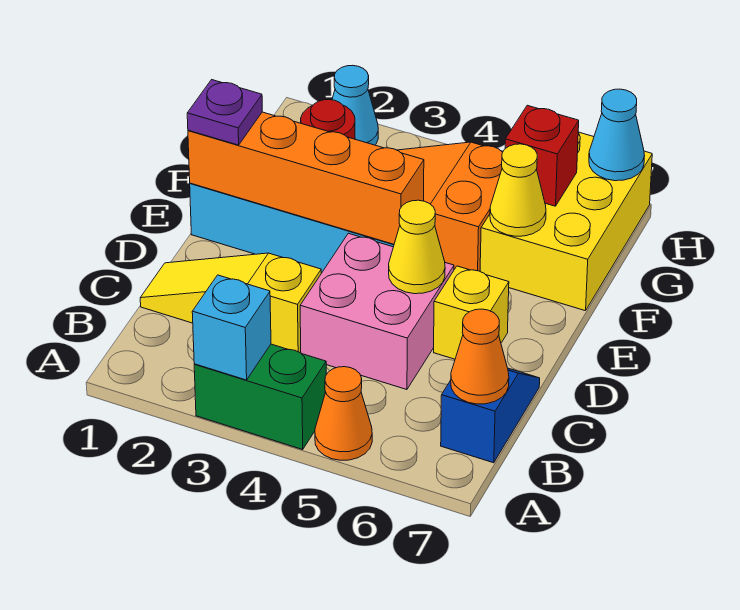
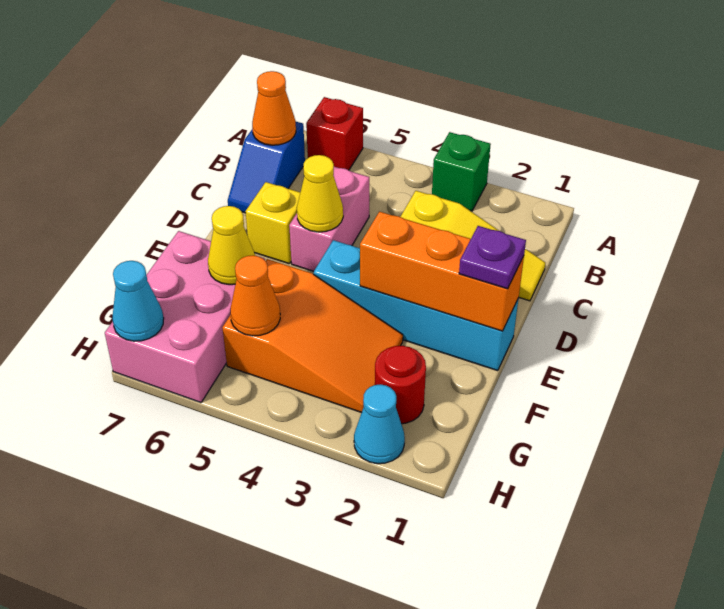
green 1x2 brick [194,344,326,449] -> green 1x1 brick [432,132,491,211]
cyan 1x1 brick [192,275,271,380] -> none
orange 1x1 cone [315,367,372,460] -> orange 1x1 cone moved to [230,255,280,336]
pink 2x2 brick [300,233,454,390] -> pink 1x2 brick [289,167,369,271]
orange 1x4 brick [188,112,424,244] -> orange 1x3 brick [360,212,524,331]
yellow 2x3 brick [480,132,652,311] -> pink 2x3 brick [105,231,265,403]
red 1x1 brick [505,105,579,206] -> red 1x1 brick moved to [306,97,363,170]

